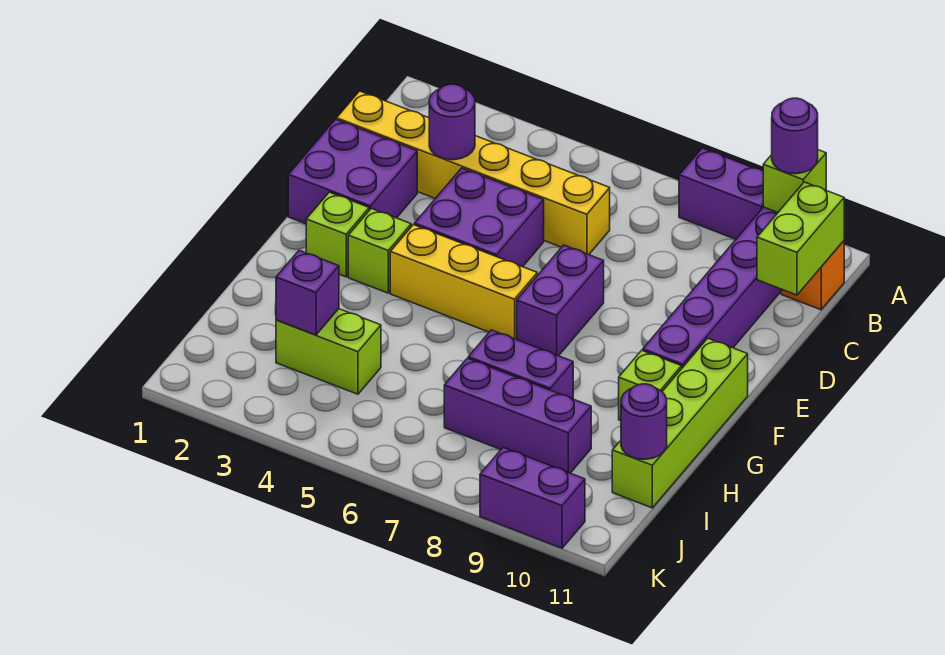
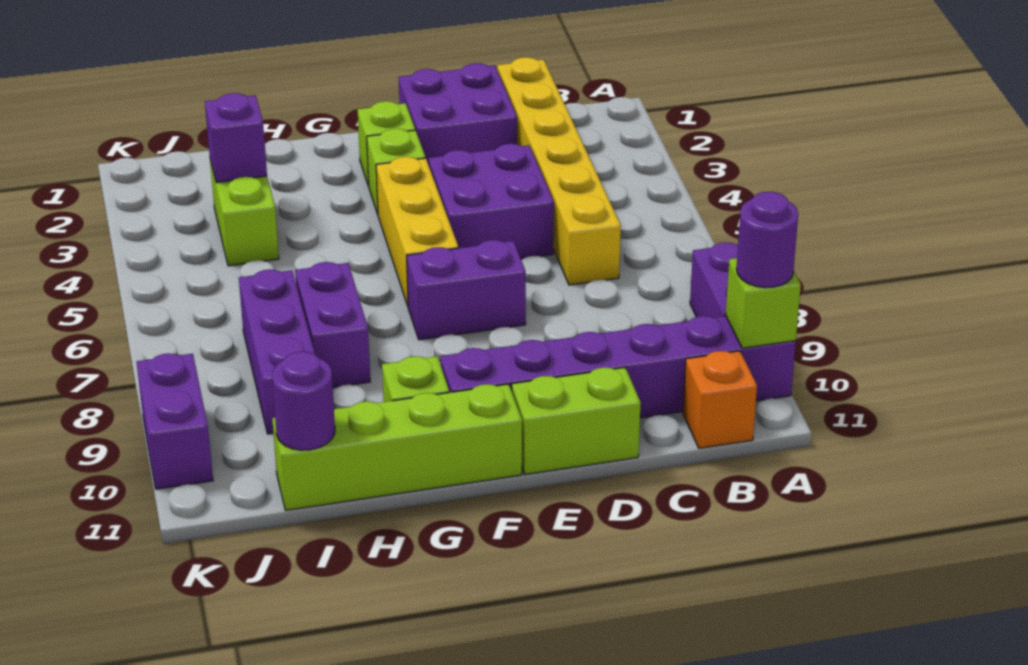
lime 1x2 brick [757,182,844,295] -> lime 1x2 brick moved to [512,367,641,475]
purple 1x1 round brick [429,84,475,160] -> none

